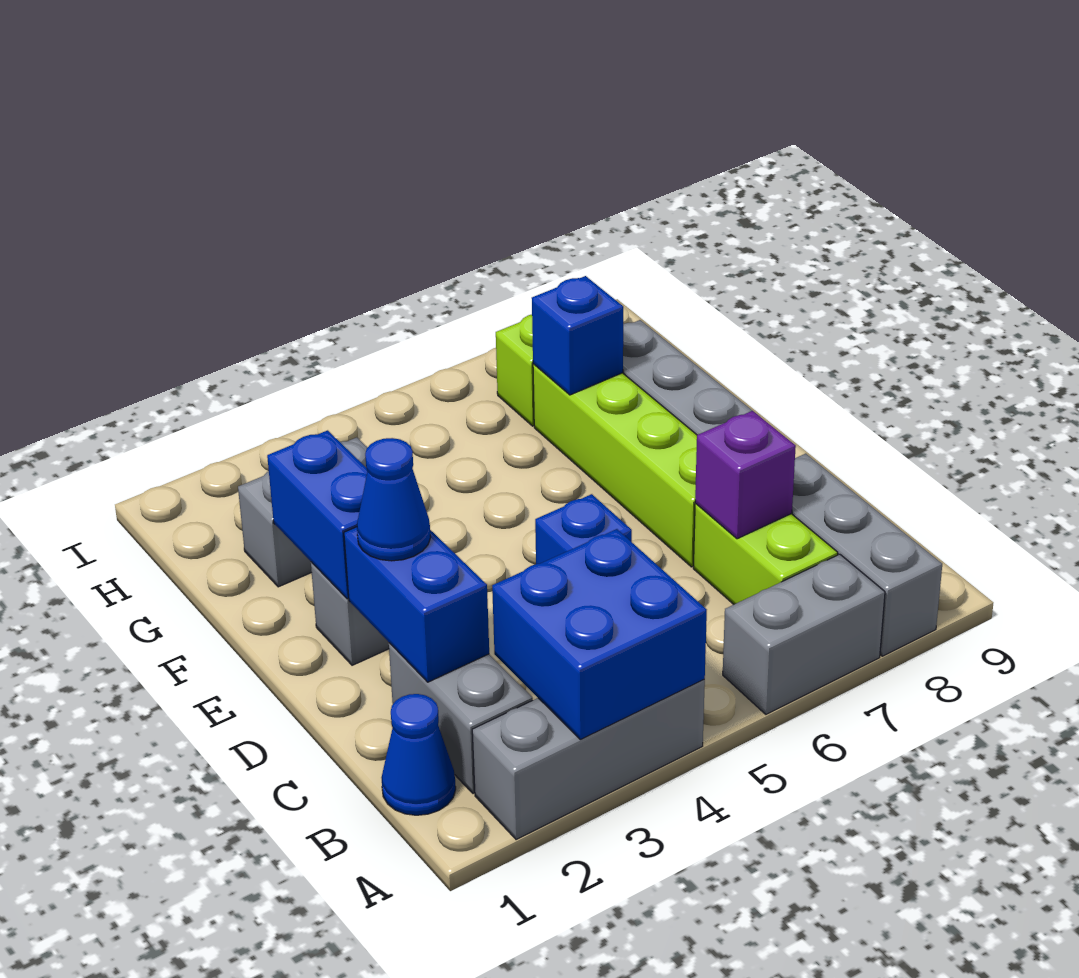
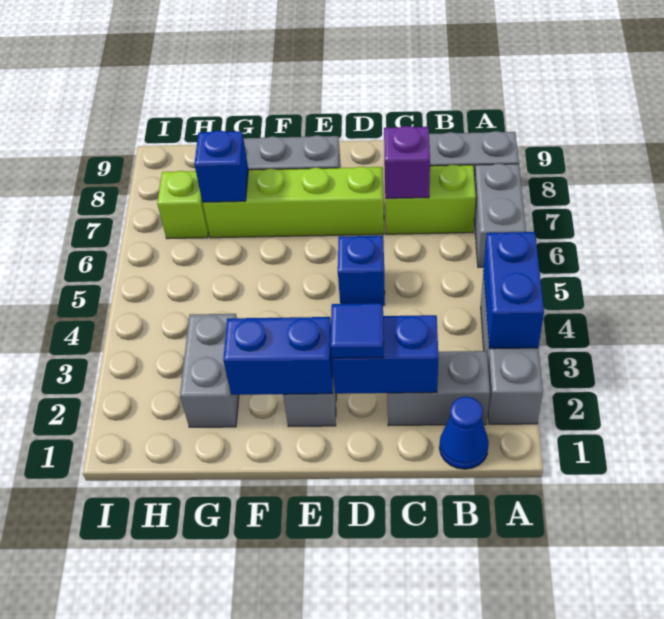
blue 2x2 brick [492,529,707,740] -> blue 1x2 brick [483,232,544,349]
blue 1x1 cone [357,438,431,561] -> blue 1x1 tile [330,303,384,358]

